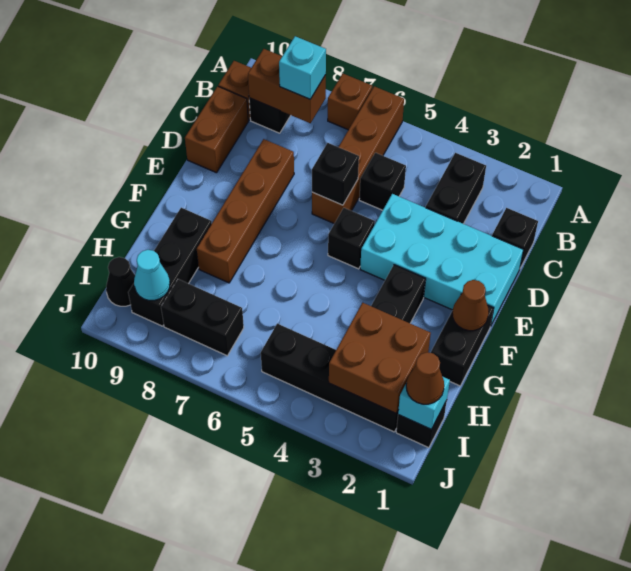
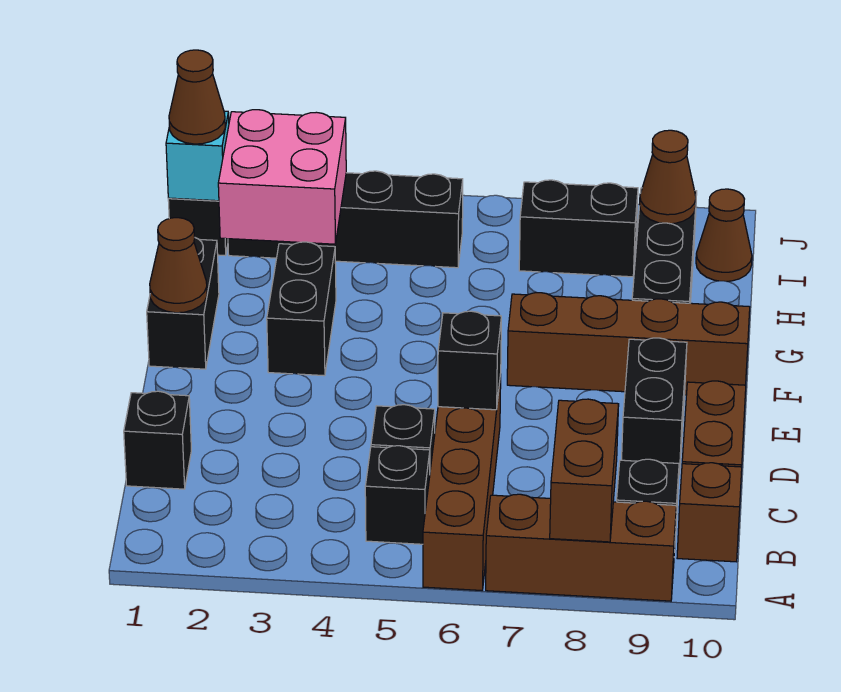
brown 1x1 brick [328,74,372,130] -> brown 1x3 brick [486,494,676,601]
black 1x2 brick [426,153,486,224] -> black 1x2 brick moved to [622,338,687,474]
brown 1x2 brick [248,49,326,123] -> brown 1x2 brick turned to [550,399,619,542]
cyan 1x1 brick [279,36,326,99] -> none
cyan 2x4 brick [360,194,523,326] -> none
brown 1x4 brick [197,139,294,283] -> brown 1x4 brick turned to [507,293,750,395]
black 1x1 brick [328,208,375,269] -> black 1x1 brick moved to [365,446,430,544]
brown 2x2 brick [329,303,431,413] -> pink 2x2 brick [218,110,346,244]
cyan 1x1 cone [134,250,170,300] -> brown 1x1 cone [640,130,696,224]
black 1x1 cone [106,257,135,306] -> brown 1x1 cone [696,189,752,281]

